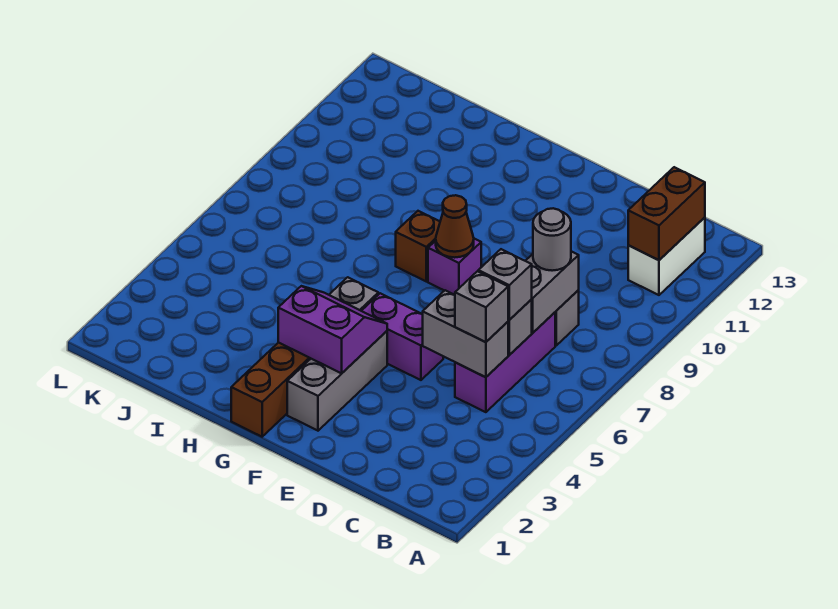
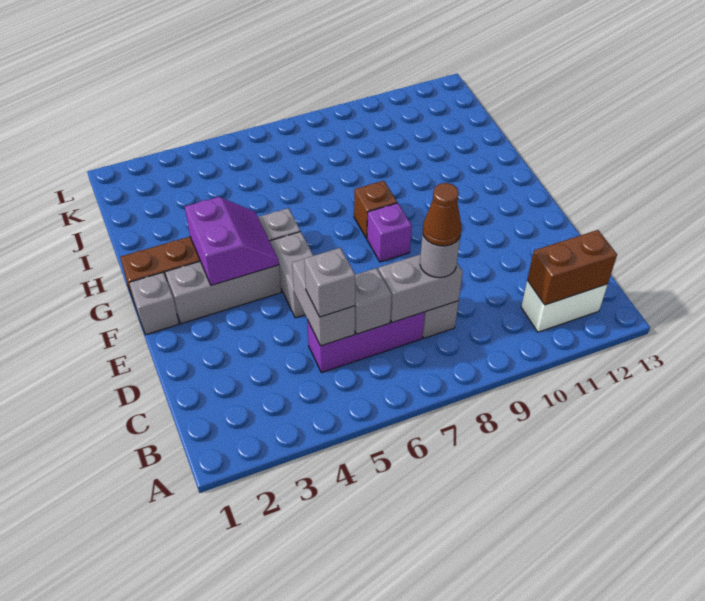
grey 1x1 brick [478,249,532,320] -> grey 1x1 brick moved to [129,272,179,335]
purple 1x2 brick [362,293,443,380] -> grey 1x2 brick [270,232,313,318]
brown 1x1 cone [436,195,474,258] -> brown 1x1 cone moved to [423,183,461,246]

